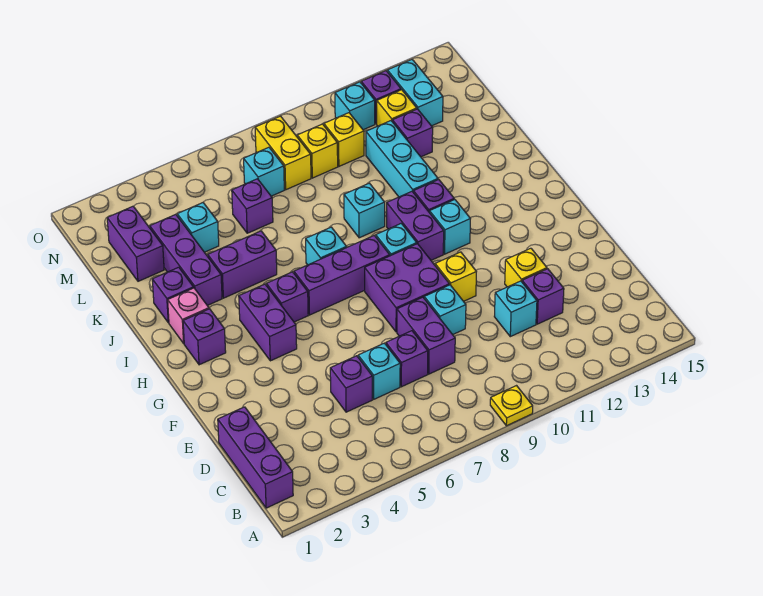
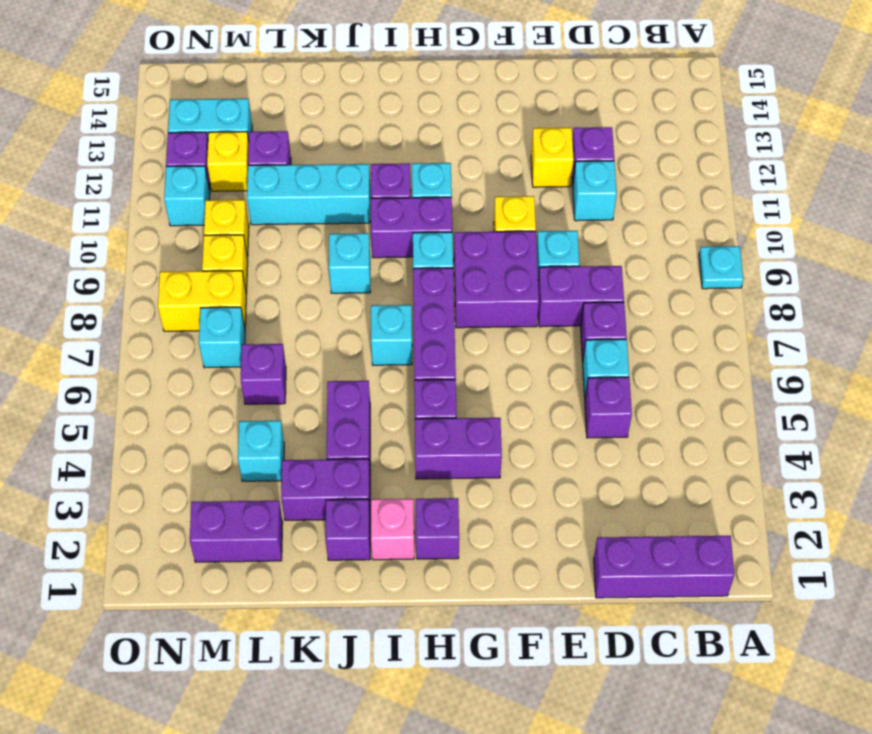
yellow 1x1 plate [490,386,533,426] -> cyan 1x1 plate [699,246,743,289]
purple 1x3 brick [150,214,222,306] -> purple 1x2 brick [281,459,370,520]

